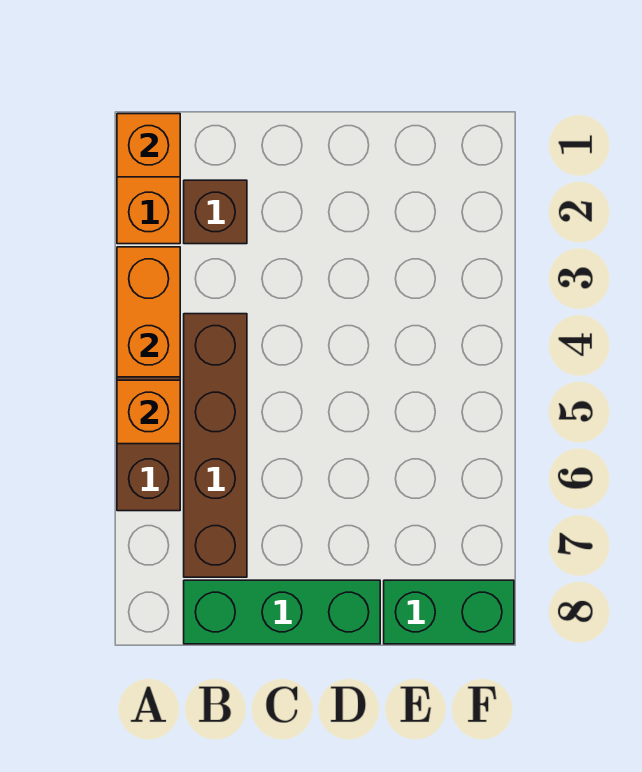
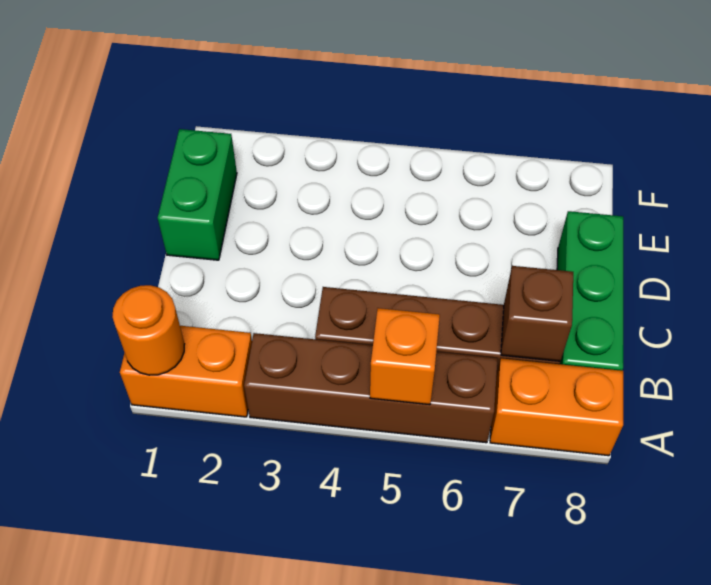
orange 1x1 brick [117,114,180,177] -> orange 1x1 round brick [112,285,184,375]
orange 1x2 brick [117,247,180,377] -> orange 1x2 brick moved to [490,358,623,456]
brown 1x1 brick [184,180,247,244] -> brown 1x1 brick moved to [501,266,573,361]
green 1x2 brick [384,580,514,644] -> green 1x2 brick moved to [158,129,237,260]

